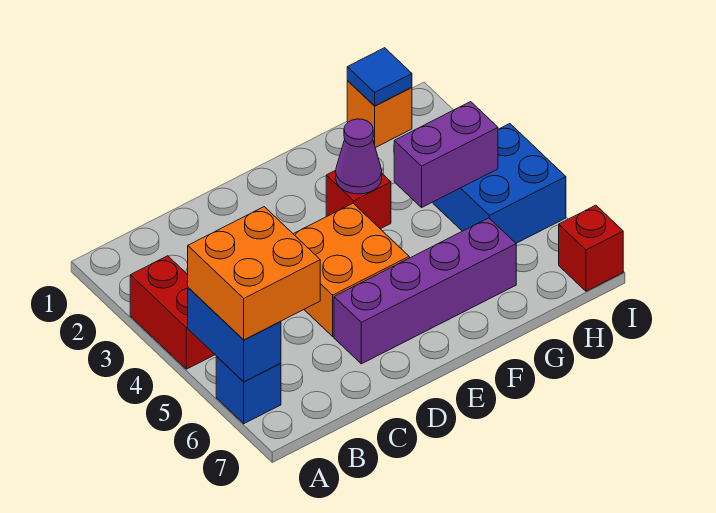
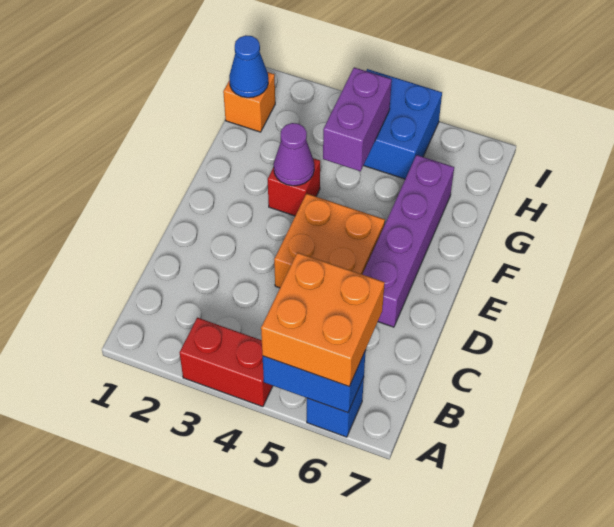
blue 1x1 tile [347,48,412,106] -> blue 1x1 cone [229,35,268,98]
red 1x1 brick [559,205,623,291] -> none

